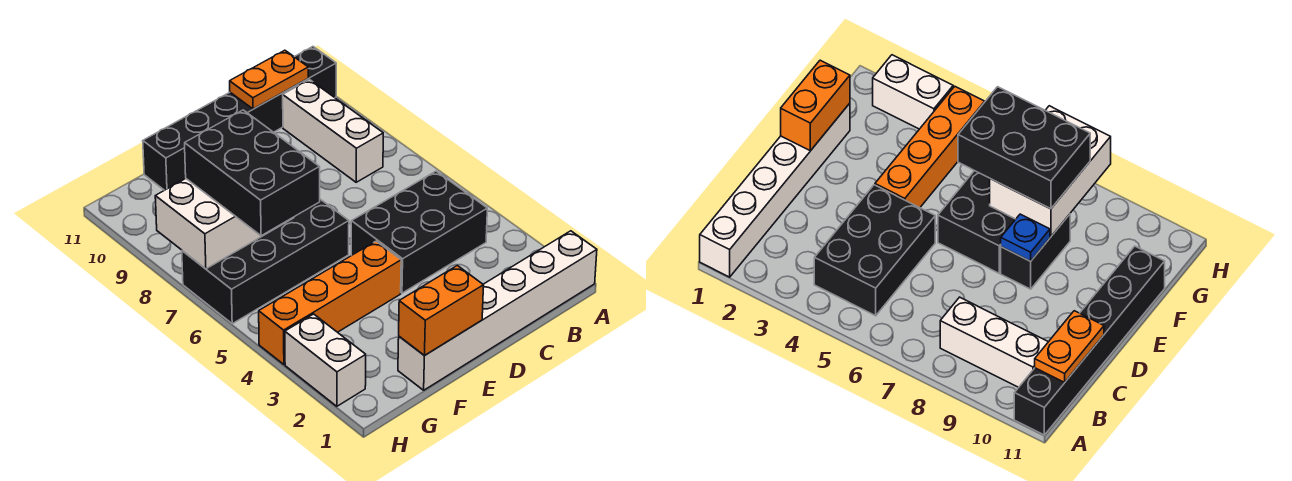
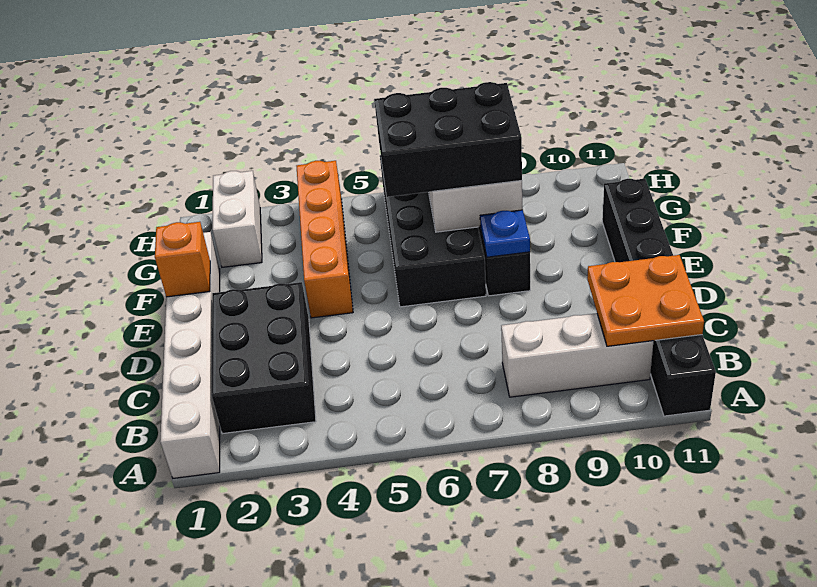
black 2x3 brick [351,171,487,293] -> black 2x3 brick moved to [212,282,316,434]
orange 1x2 plate [230,50,308,109] -> orange 2x2 plate [587,255,704,346]
orange 1x2 brick [399,265,484,356] -> orange 1x1 brick [155,222,210,297]
white 1x2 brick [285,314,366,406] -> white 1x2 brick turned to [213,171,262,267]

